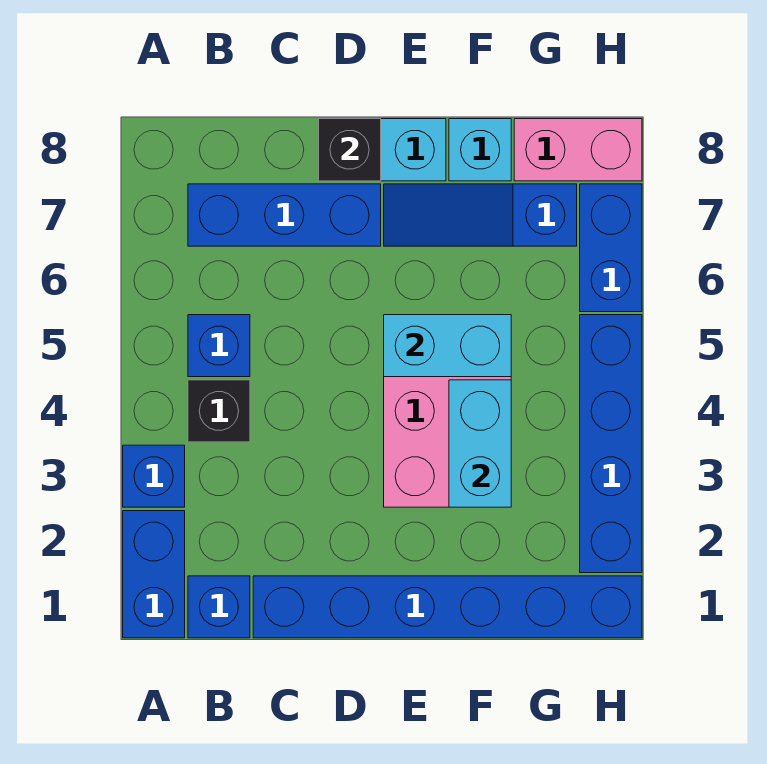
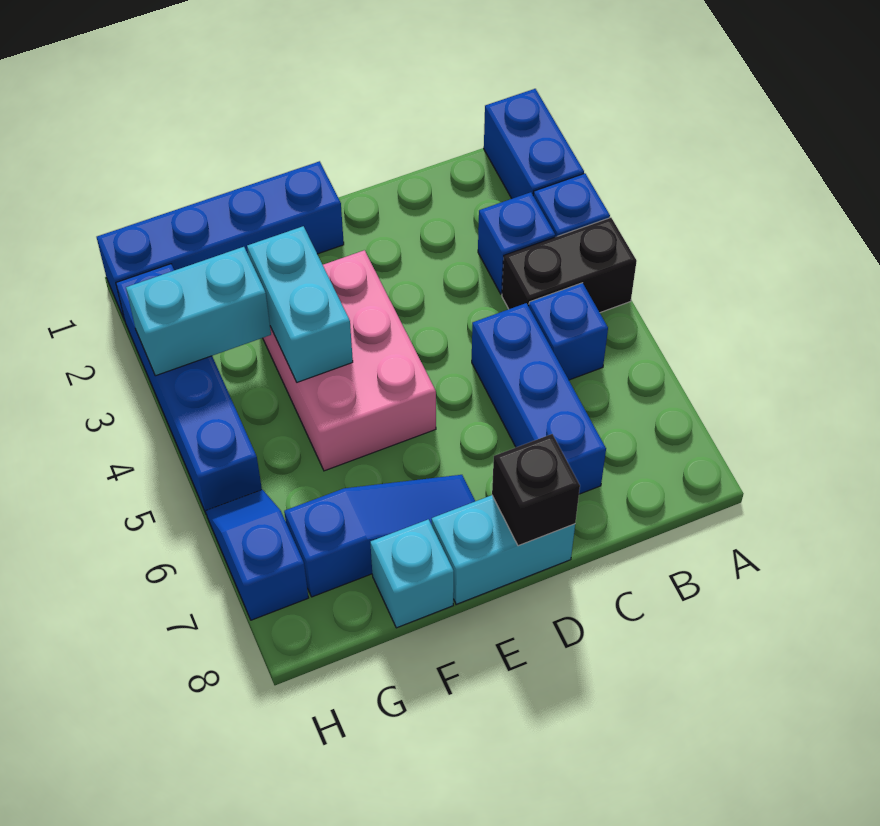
blue 1x1 brick [188,576,250,638] -> blue 1x1 brick moved to [478,192,555,294]
black 1x1 brick [188,380,250,442] -> black 1x2 brick [502,218,637,313]
blue 1x3 brick [188,184,381,246] -> blue 1x3 brick turned to [472,303,606,494]
blue 1x6 brick [253,576,642,638] -> blue 1x4 brick [97,161,344,320]
cyan 1x2 brick [384,315,511,377] -> cyan 1x2 brick moved to [126,247,271,376]
pink 1x2 brick [514,119,642,181] -> none
blue 1x2 brick [580,184,642,312] -> blue 1x2 slope [206,490,308,620]

